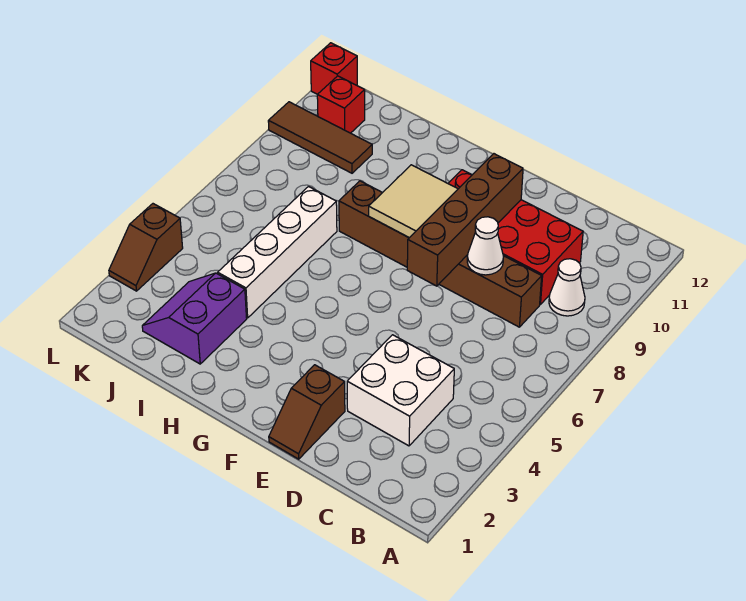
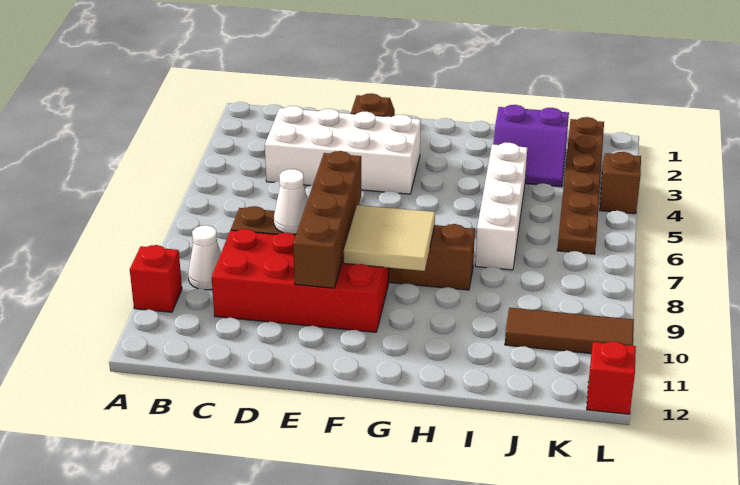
white 2x2 brick [347,335,454,446] -> white 2x4 brick [265,106,421,194]
purple 2x2 slope [142,273,247,364] -> purple 2x2 slope turned to [493,105,569,187]
none -> brown 1x6 plate [557,117,604,254]
red 1x1 brick [317,76,365,133] -> red 1x1 brick moved to [130,245,182,312]

